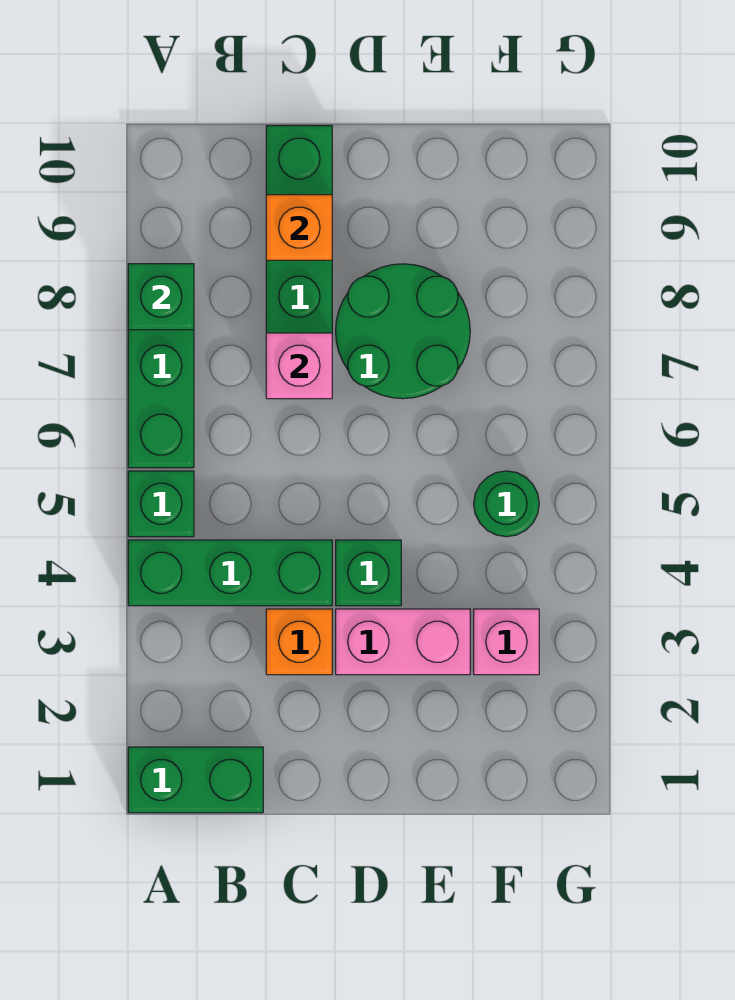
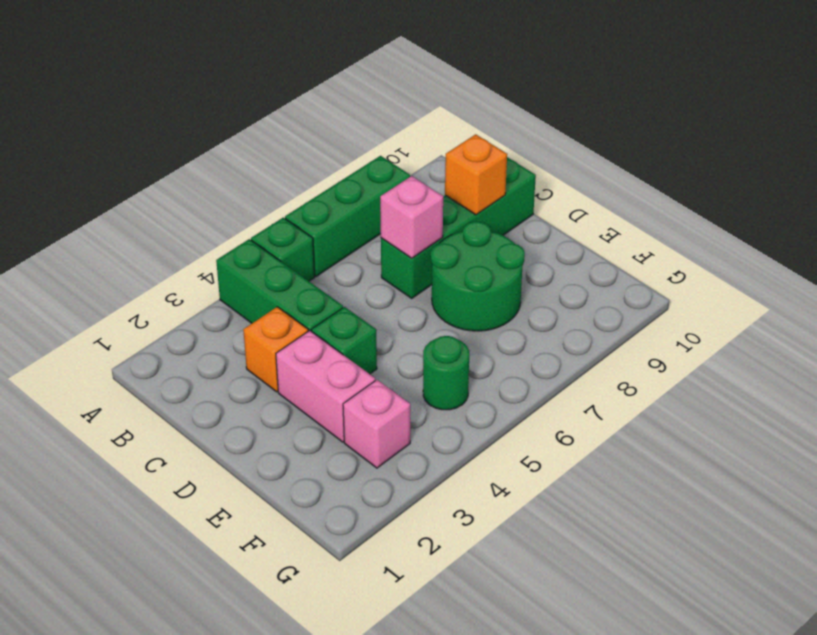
green 1x2 brick [128,747,263,813] -> none
green 1x1 brick [128,264,194,330] -> none

